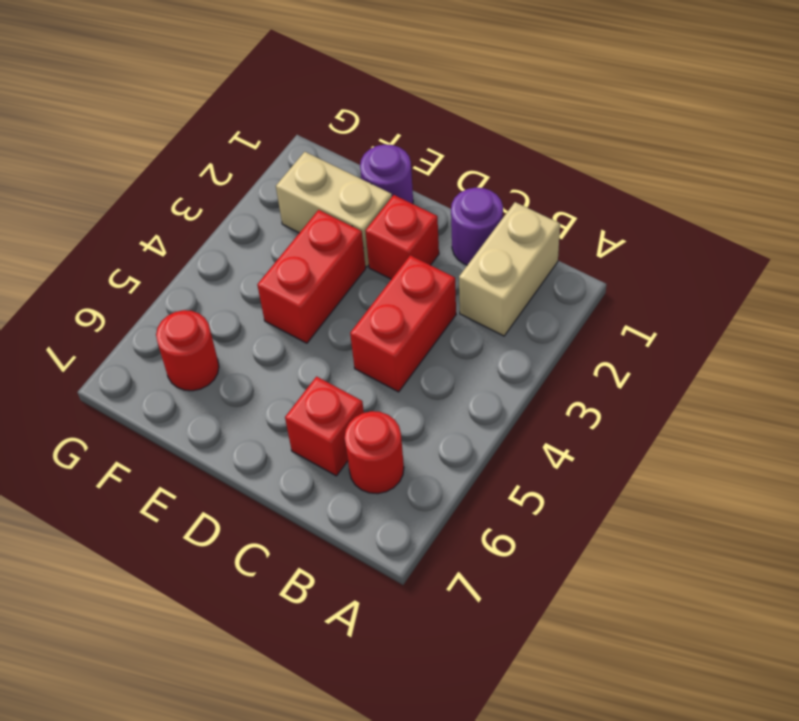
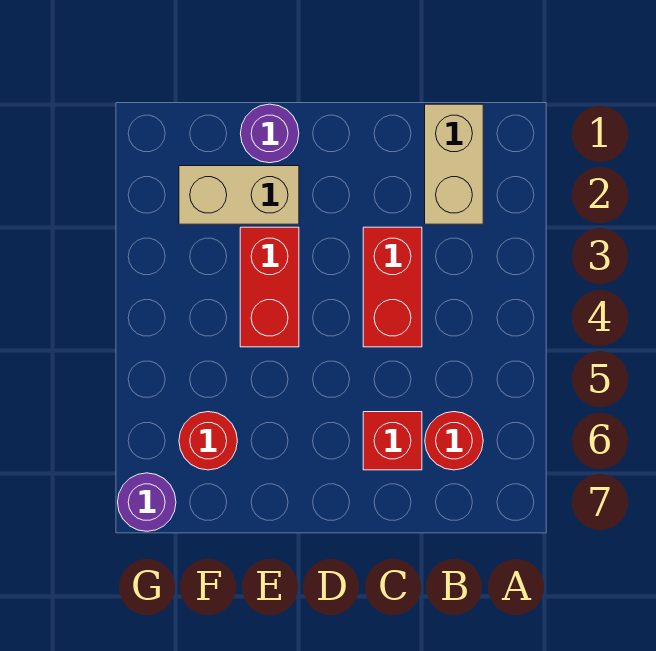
purple 1x1 round brick [451,188,503,265] -> purple 1x1 round brick moved to [118,473,176,531]
red 1x1 brick [365,195,439,279] -> none

